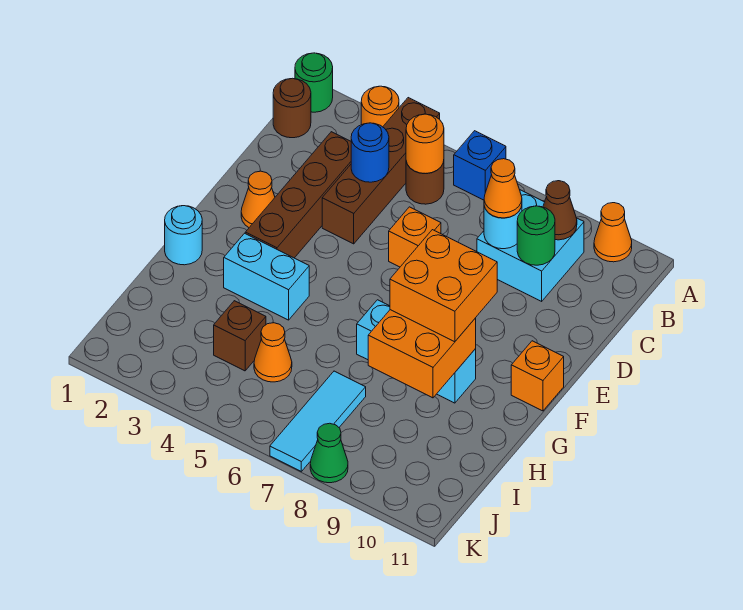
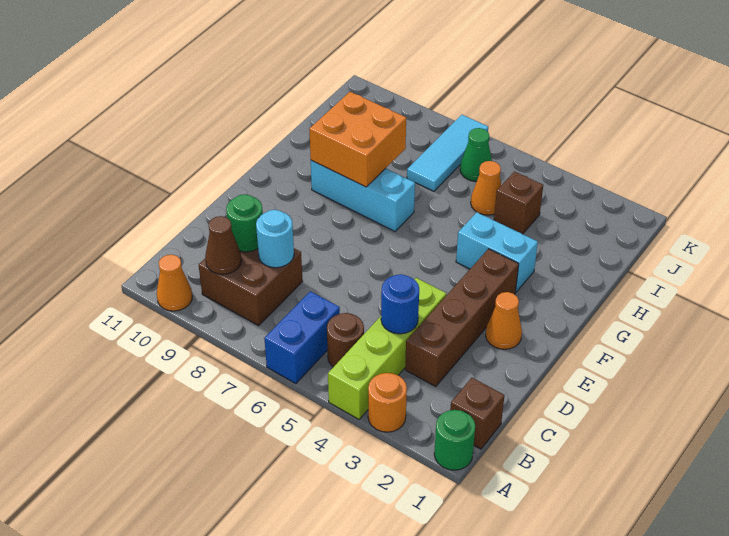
brown 1x4 brick [322,98,440,244] -> lime 1x4 brick [328,278,446,419]
blue 1x1 brick [454,131,506,200] -> blue 1x2 brick [264,291,340,384]
brown 1x1 round brick [273,78,311,138] -> brown 1x1 brick [450,378,504,449]
orange 1x1 round brick [406,114,444,174] -> none
cyan 2x2 brick [477,190,584,301] -> brown 2x2 brick [199,248,303,326]
orange 1x1 cone [484,159,522,218] -> none
orange 1x1 brick [389,207,441,267] -> none
orange 2x2 brick [390,230,497,342] -> none
orange 1x1 brick [511,341,564,411] -> none
cyan 1x1 round brick [165,206,202,265] -> none
green 1x1 cone [310,423,348,483] -> green 1x1 cone moved to [460,128,492,181]

